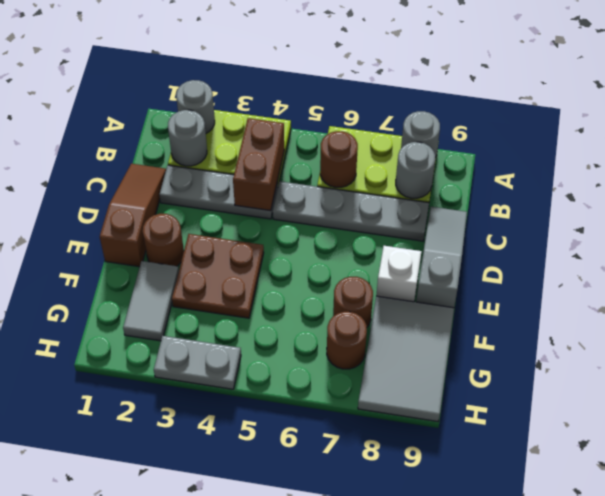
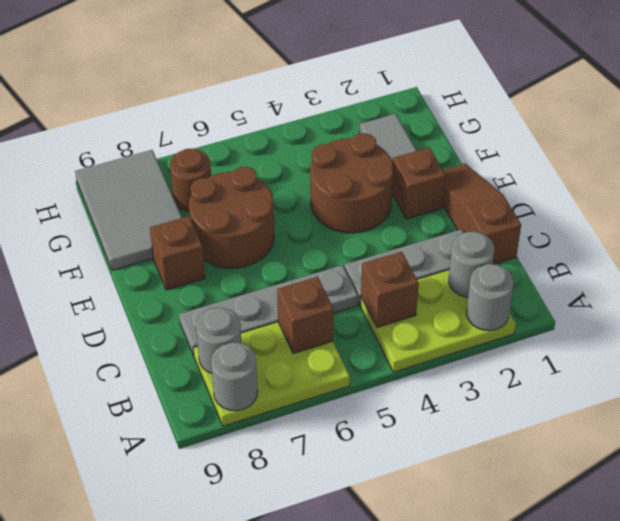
brown 1x2 brick [233,118,284,211] -> brown 1x1 brick [361,252,419,328]
brown 1x1 round brick [320,131,358,187] -> brown 1x1 brick [277,277,334,354]
brown 1x3 slope [100,164,166,267] -> brown 1x3 slope turned to [443,164,521,264]
grey 1x3 slope [416,207,467,308] -> none
brown 1x1 round brick [143,214,184,266] -> brown 1x1 brick [392,147,446,219]
brown 2x2 plate [172,234,264,318] -> brown 2x2 round brick [310,133,393,233]
white 1x1 brick [376,246,422,302] -> brown 1x1 brick [150,216,205,290]
brown 1x1 round brick [333,277,373,327] -> brown 2x2 round brick [189,167,274,268]
grey 1x2 plate [154,336,241,389] -> none

